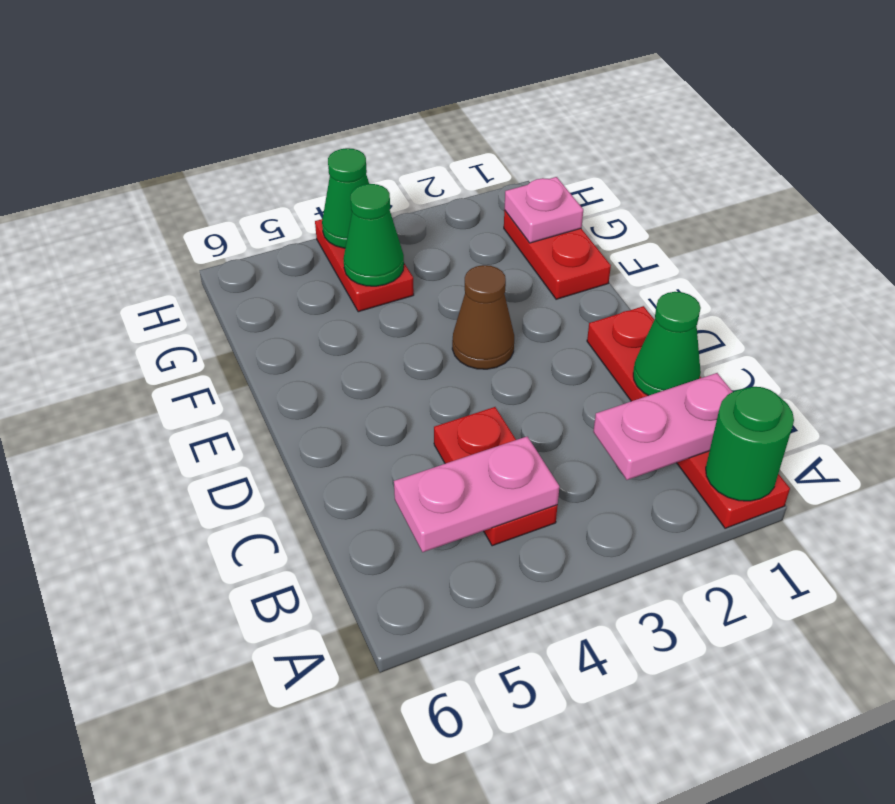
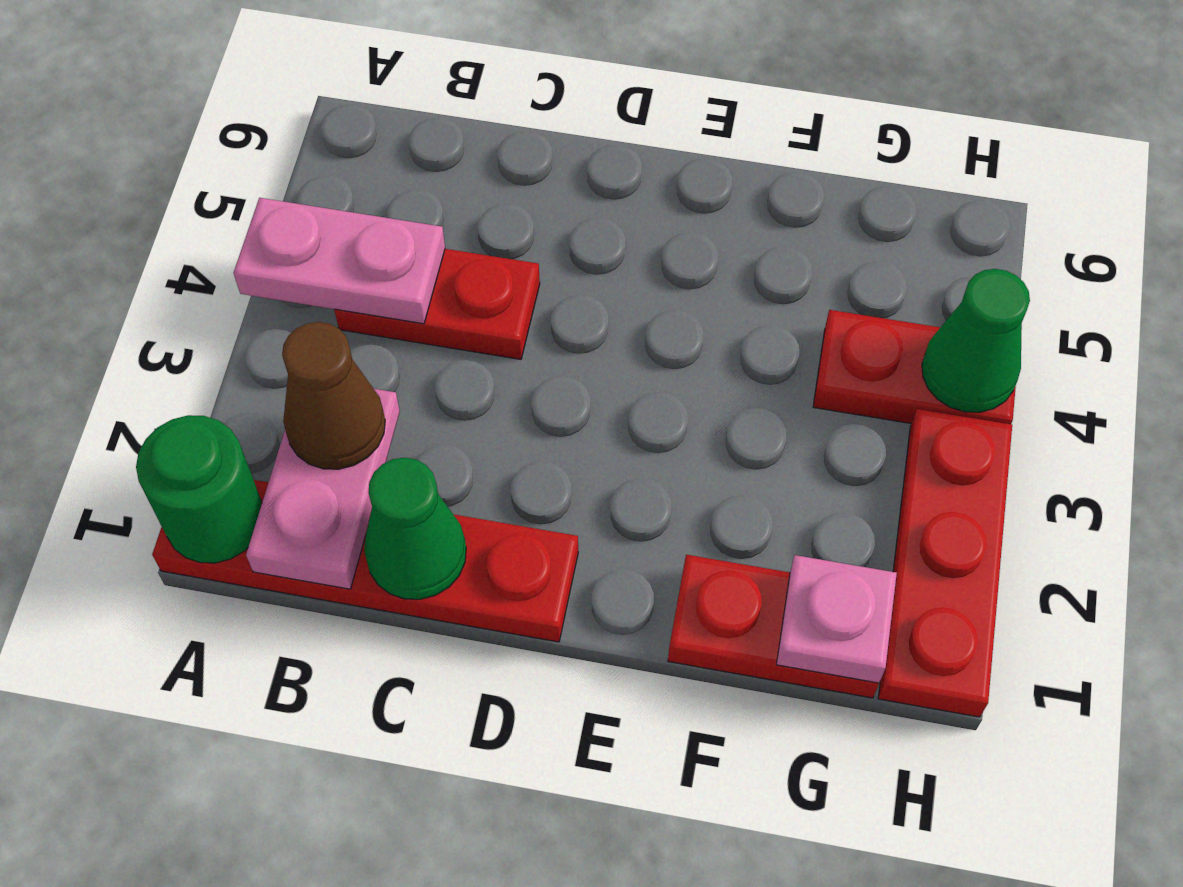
pink 1x2 plate [394,437,559,552] -> pink 1x2 plate turned to [233,198,445,324]
brown 1x1 cone [452,265,514,369] -> brown 1x1 cone moved to [282,322,385,469]
green 1x1 cone [343,184,404,286] -> none
none -> red 1x3 plate [878,409,1012,717]

